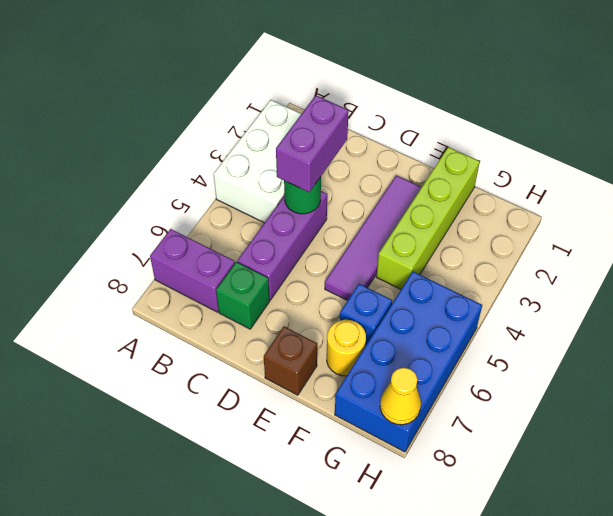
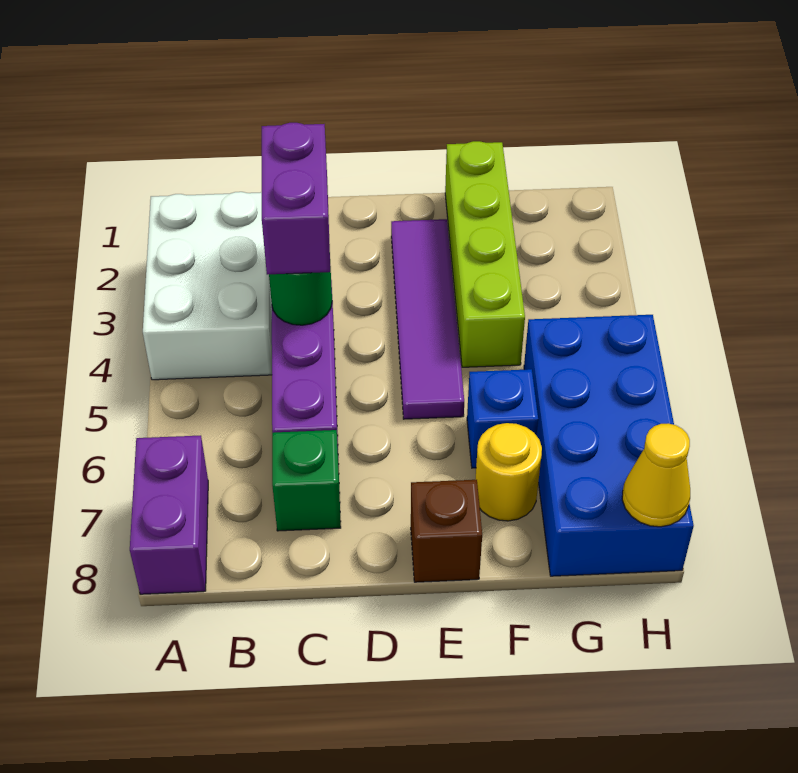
purple 1x2 brick [150,229,235,312] -> purple 1x2 brick turned to [130,436,208,594]

